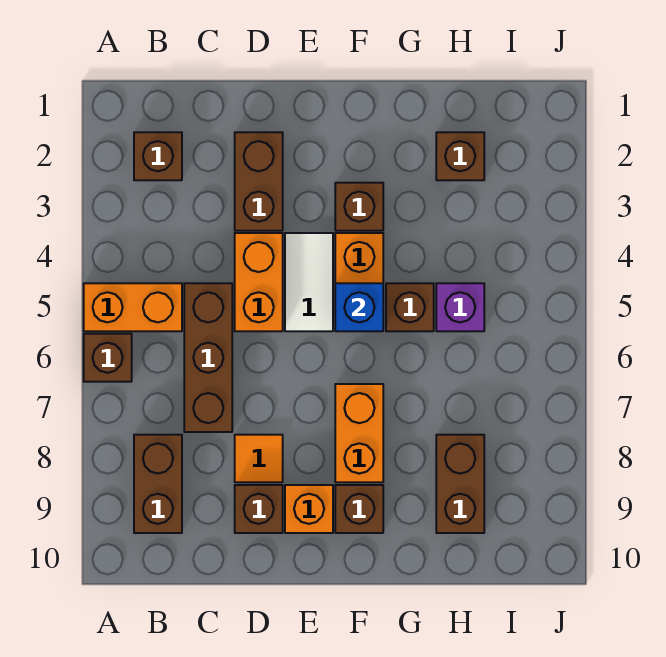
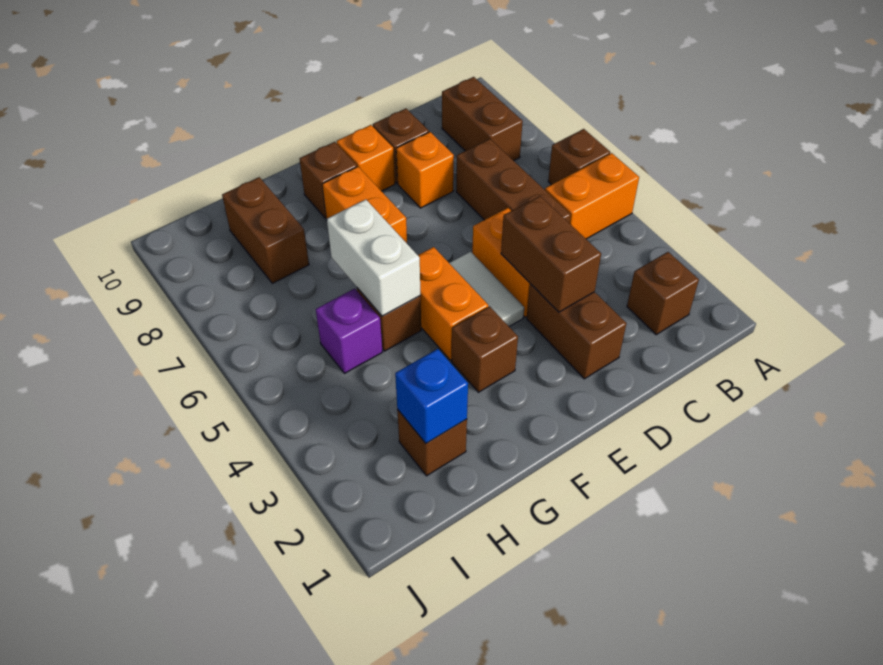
none -> brown 1x2 brick [501,196,601,312]
orange 1x1 tile [235,435,283,482] -> orange 1x1 brick [396,132,454,208]
blue 1x1 brick [335,283,383,331] -> blue 1x1 brick moved to [395,349,468,443]
none -> white 1x2 brick [327,200,420,316]

